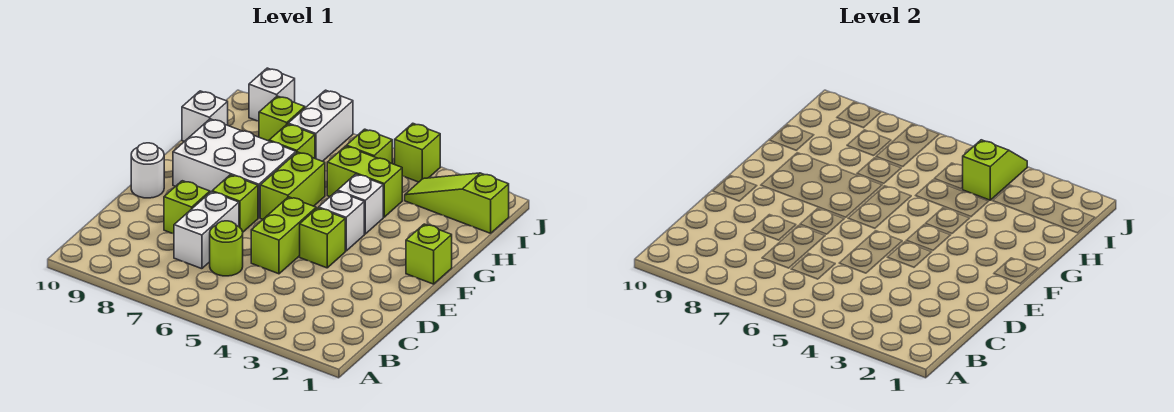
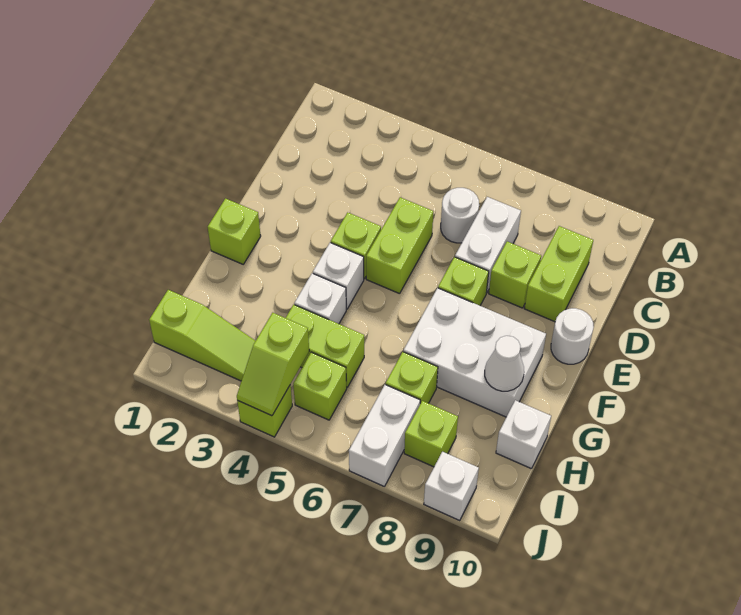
lime 1x1 round brick [210,221,243,276] -> white 1x1 round brick [441,188,479,243]
lime 1x2 brick [260,152,325,219] -> lime 1x2 brick moved to [524,226,593,322]
none -> white 1x1 cone [485,336,524,391]

